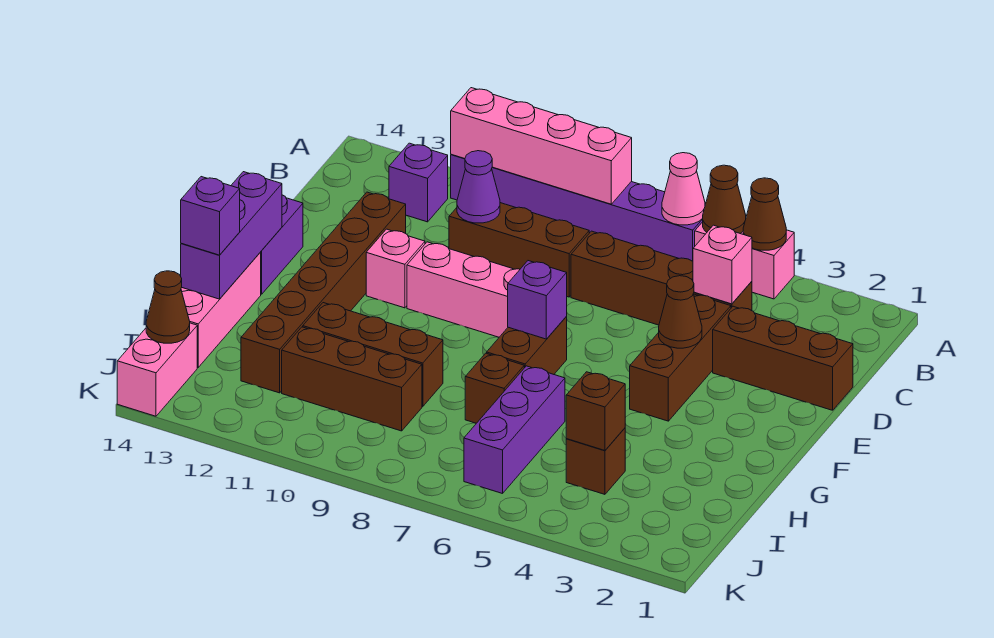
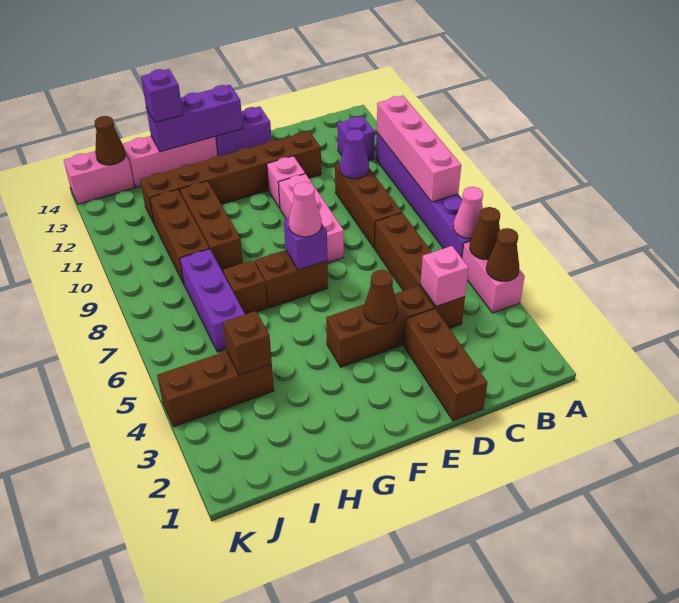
none -> pink 1x1 cone [289,182,322,237]
purple 1x3 brick [464,366,565,494] -> purple 1x3 brick turned to [180,249,245,352]
brown 1x1 brick [566,428,625,494] -> brown 1x3 brick [157,351,274,427]

